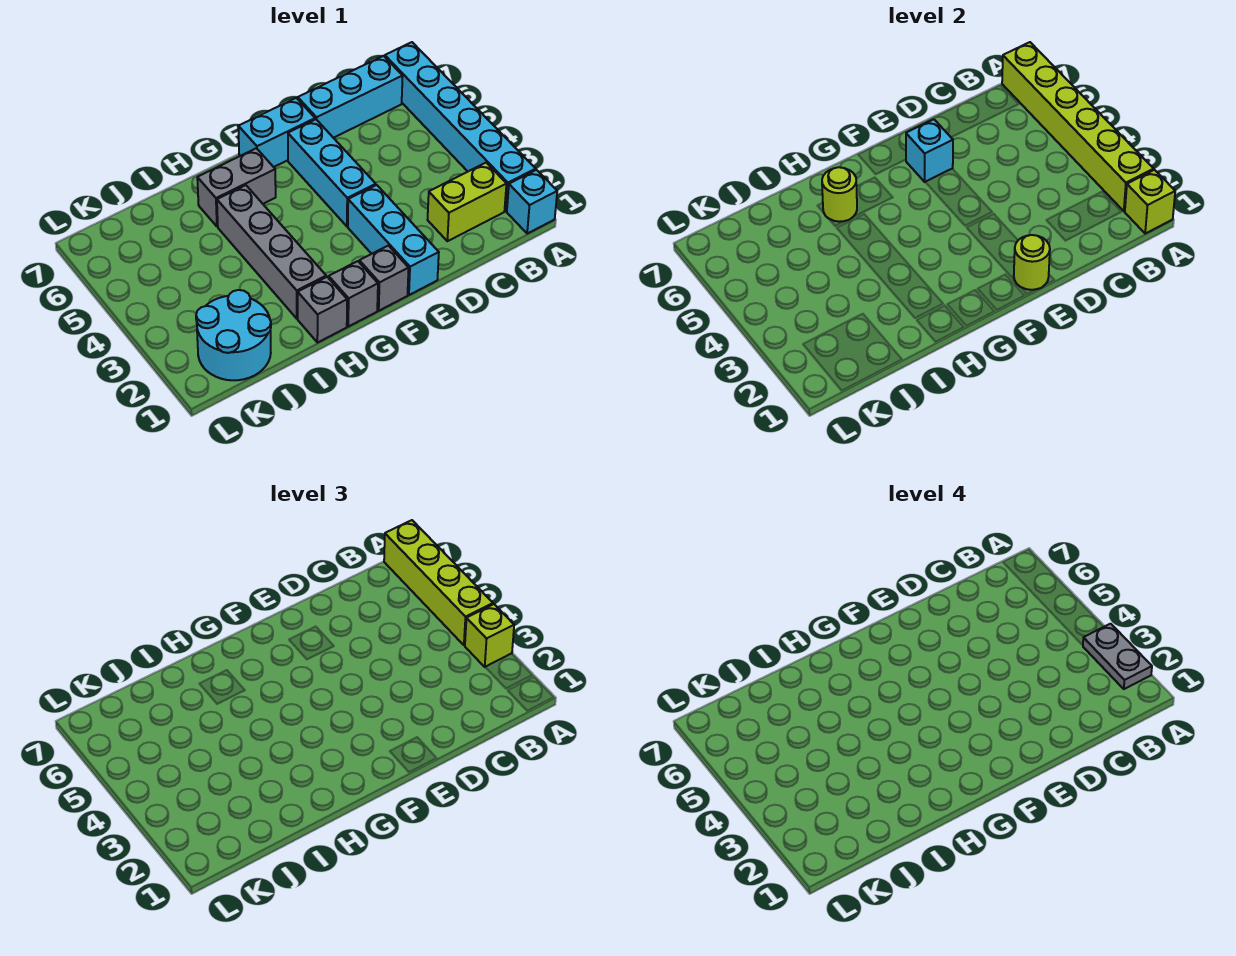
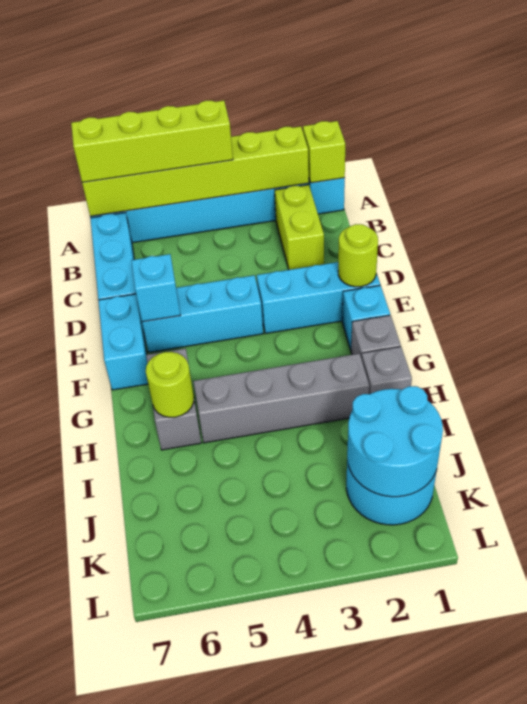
grey 1x2 plate [1083,624,1152,689] -> none
lime 1x1 brick [465,604,514,667] -> none
grey 1x1 brick [359,246,409,311] -> cyan 1x1 brick [342,285,390,350]
none -> cyan 2x2 round brick [347,386,443,497]

